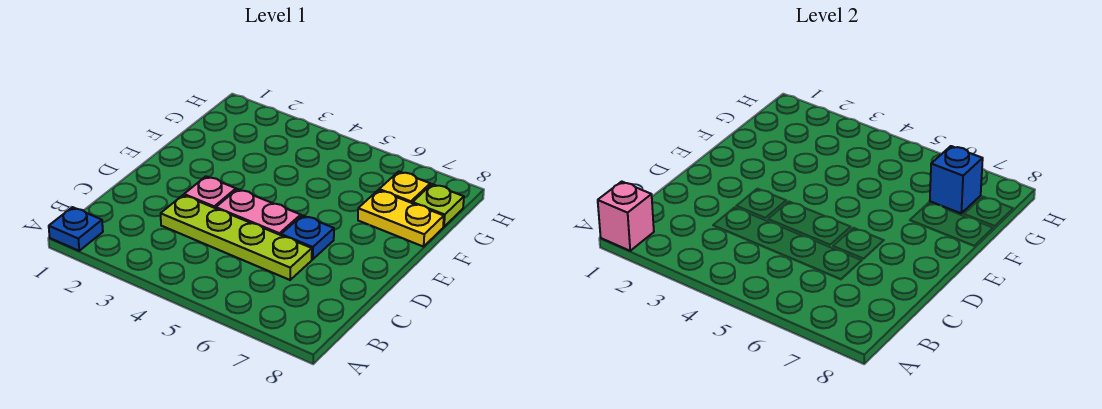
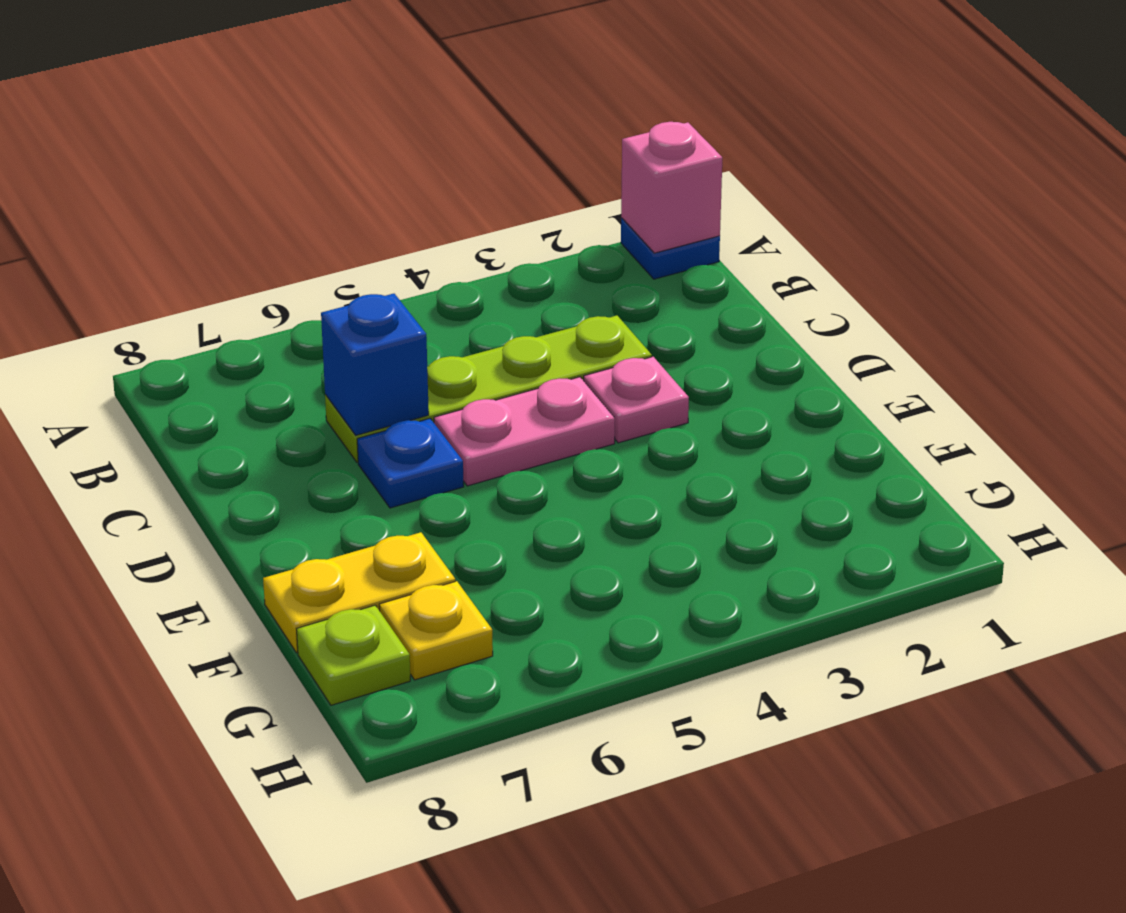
blue 1x1 brick [930,146,983,213] -> blue 1x1 brick moved to [321,294,429,435]

